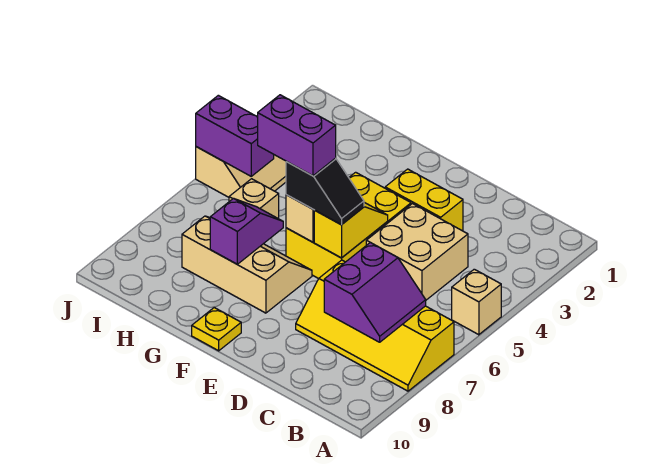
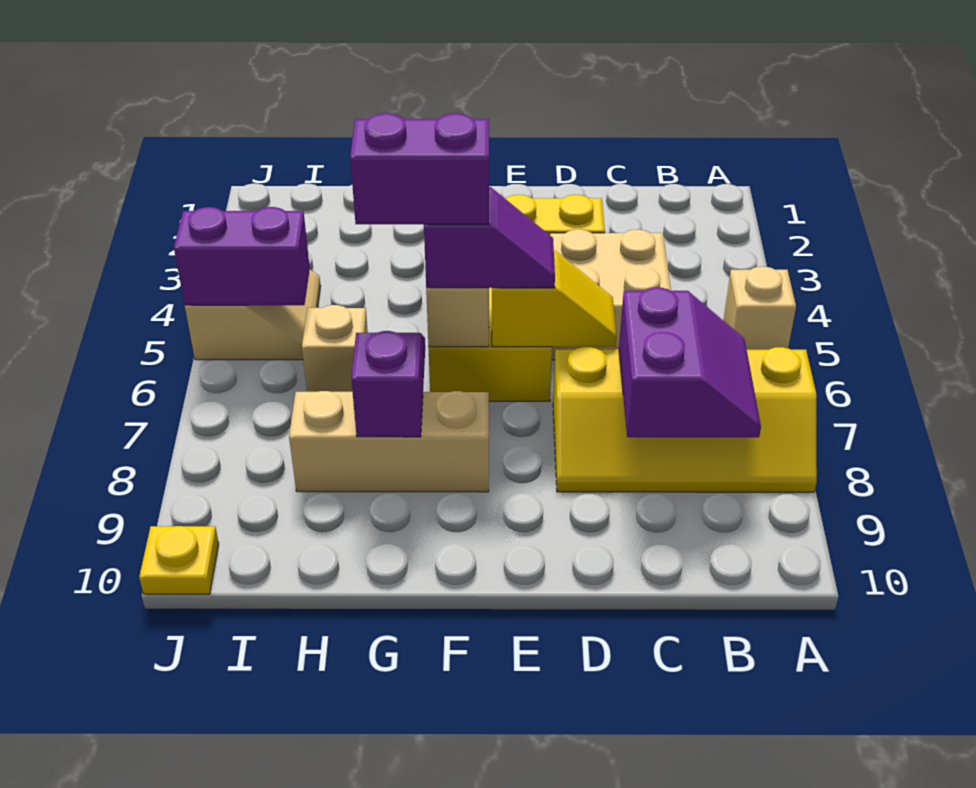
yellow 1x2 slope [314,202,388,258] -> yellow 1x2 slope turned to [492,250,616,347]
black 1x2 slope [286,158,364,225] -> purple 1x2 slope [424,187,555,288]
yellow 1x1 plate [192,308,241,351] -> yellow 1x1 plate moved to [139,526,219,594]

